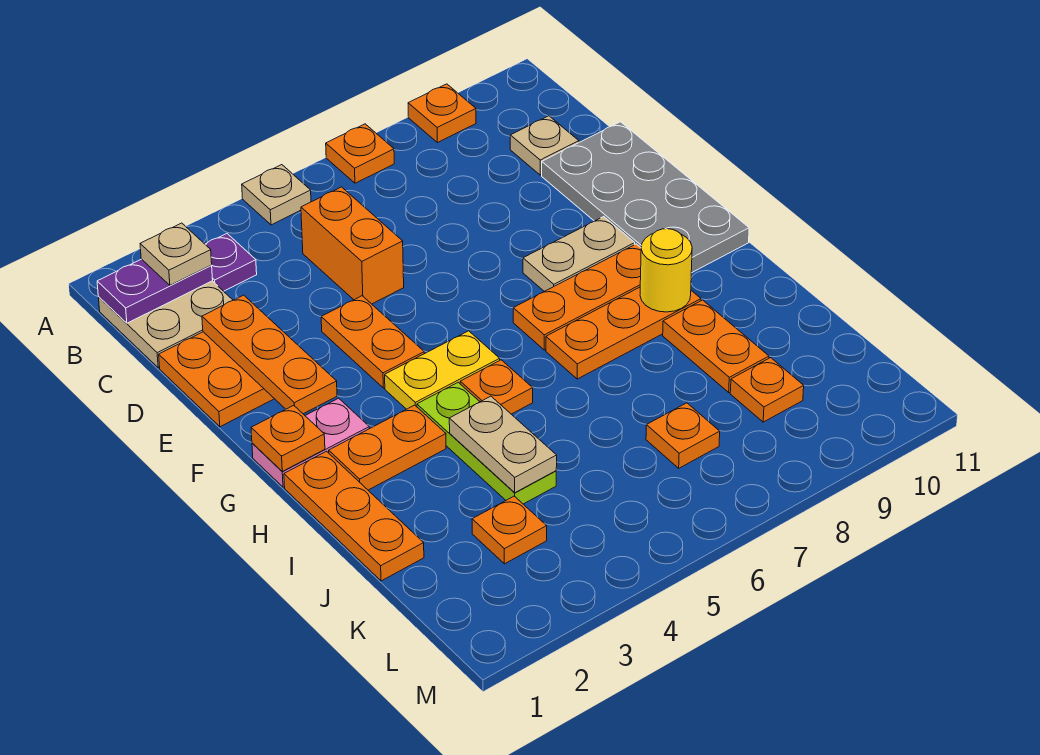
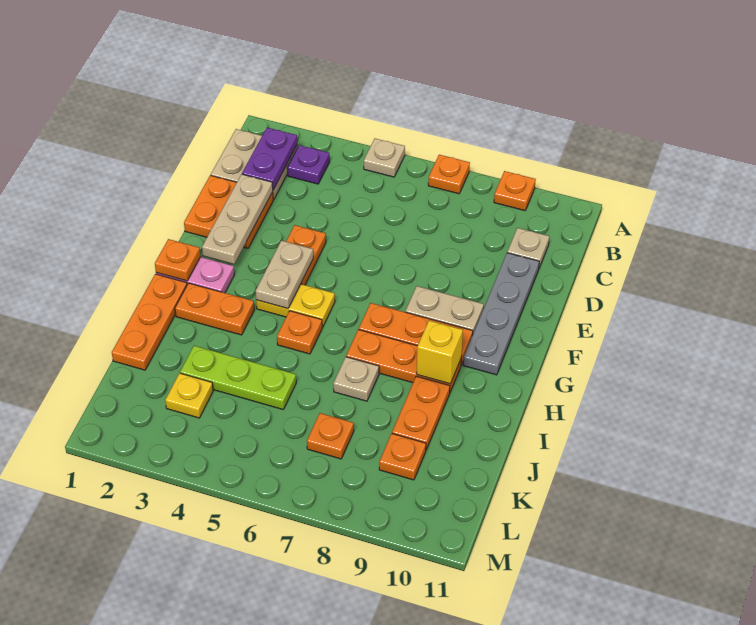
purple 1x2 plate [97,259,213,323] -> purple 1x2 plate turned to [242,127,297,190]
tan 1x1 plate [140,223,212,285] -> tan 1x1 plate moved to [333,357,379,401]
orange 1x2 brick [301,187,404,304] -> none
orange 1x3 plate [202,295,337,414] -> tan 1x3 plate [202,174,273,264]
grey 2x4 plate [542,122,749,273] -> grey 1x4 plate [463,253,539,375]
lime 1x3 plate [417,382,556,504] -> lime 1x3 plate turned to [180,346,296,410]
yellow 1x1 round brick [640,229,692,312] -> yellow 1x1 brick [417,321,463,384]
tan 1x2 plate [449,396,557,493] -> tan 1x2 plate moved to [256,240,313,308]
orange 1x1 plate [472,496,547,564] -> yellow 1x1 plate [165,373,213,418]

